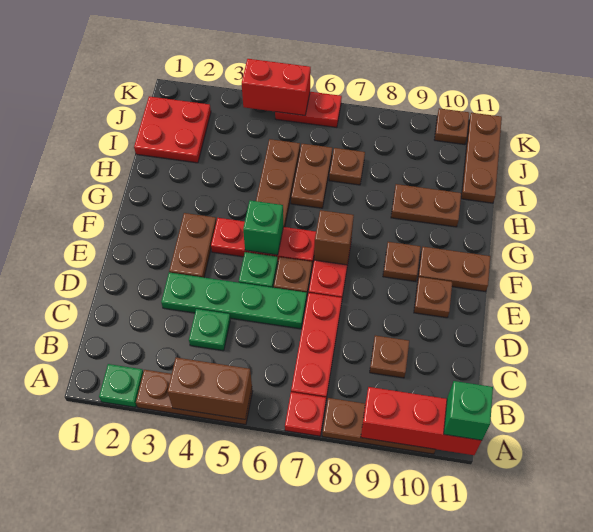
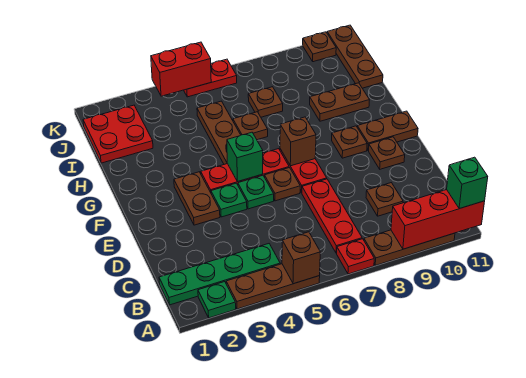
brown 1x2 brick [168,357,252,419] -> brown 1x1 brick [282,232,320,284]
green 1x1 plate [189,309,230,351] -> green 1x1 plate moved to [211,183,247,217]
green 1x4 plate [161,272,307,329] -> green 1x4 plate moved to [159,244,280,305]
brown 1x2 plate [291,144,332,208] -> brown 1x1 plate [233,112,268,140]

